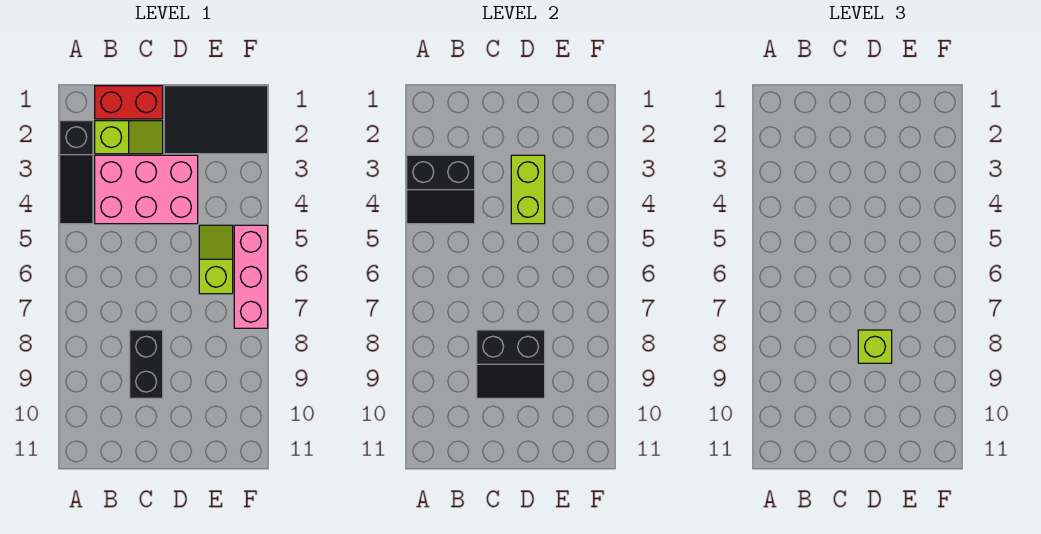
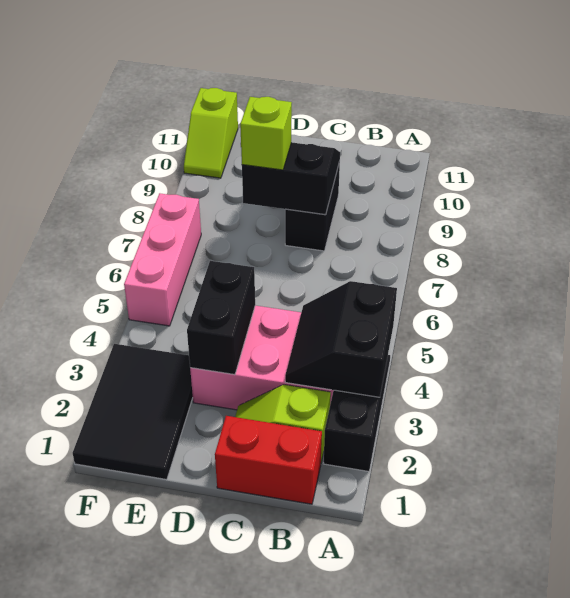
black 2x2 slope [407,155,475,224] -> black 2x2 slope turned to [285,281,397,397]
black 2x3 tile [164,86,268,154] -> black 2x3 tile turned to [73,344,193,480]
lime 1x2 brick [511,155,545,224] -> black 1x2 brick [187,261,255,375]
lime 1x2 slope [199,225,233,294] -> lime 1x2 slope moved to [184,88,238,178]

